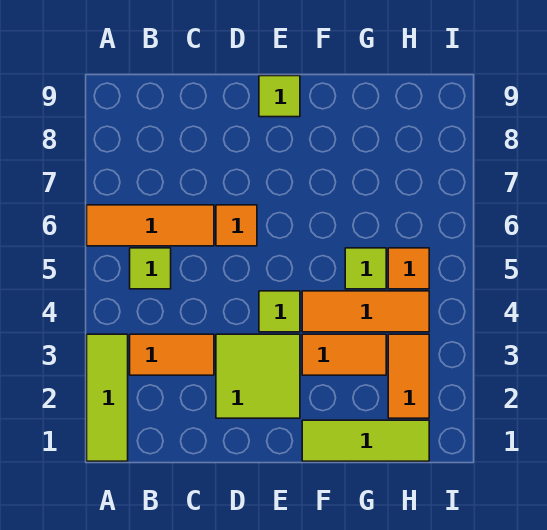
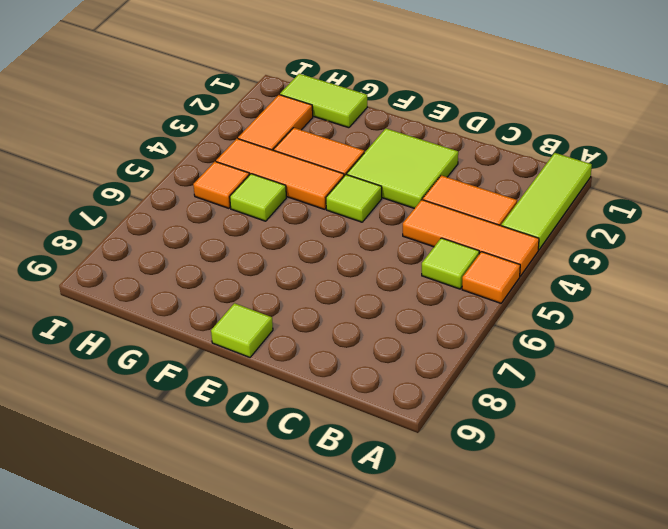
orange 1x3 tile [87,205,214,246] -> orange 1x3 tile moved to [403,200,539,276]
orange 1x1 tile [216,205,257,246] -> orange 1x1 tile moved to [462,252,520,303]
lime 1x3 tile [302,420,429,461] -> lime 1x2 tile [280,74,367,128]

